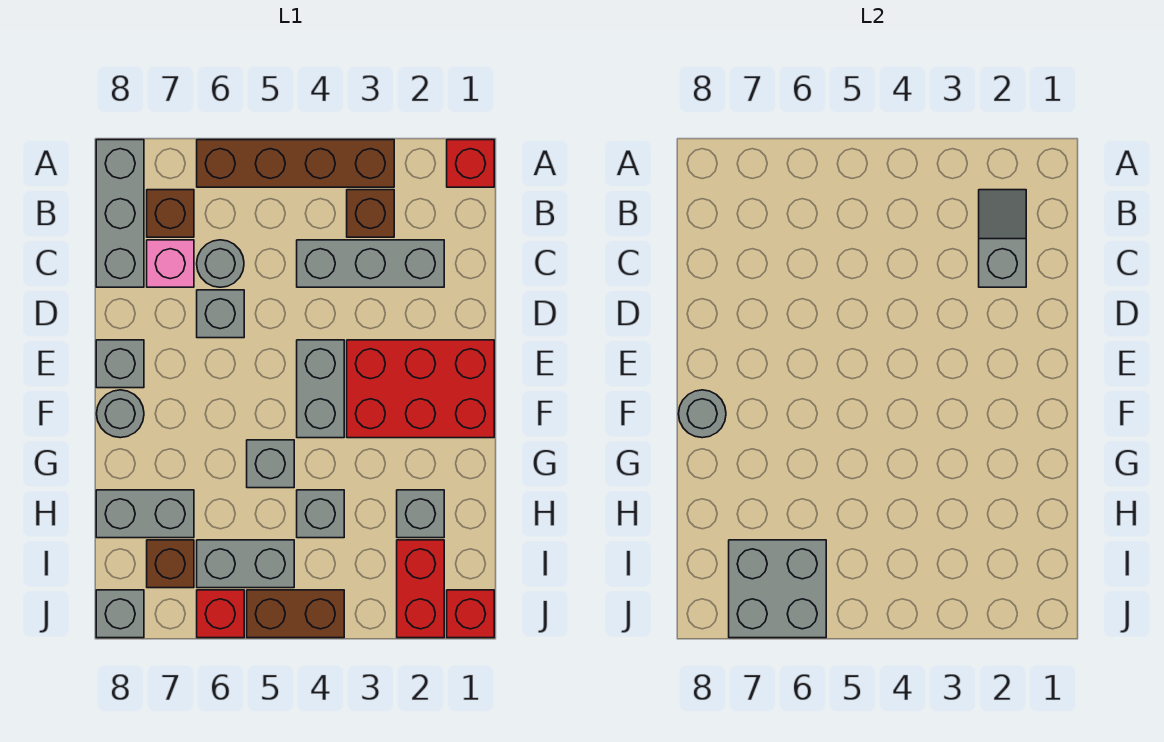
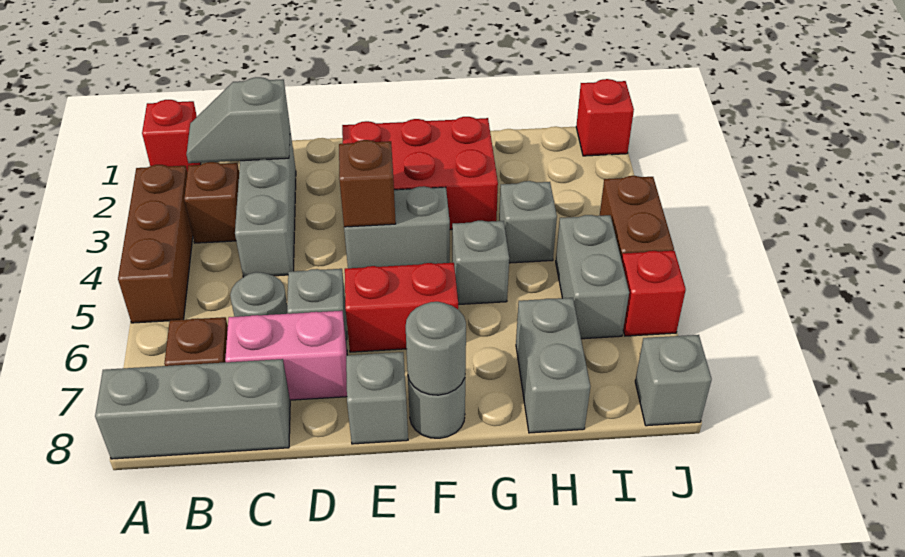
brown 1x4 brick [197,140,394,187] -> brown 1x3 brick [118,165,193,323]
pink 1x1 brick [147,240,194,287] -> pink 1x2 brick [225,311,347,400]
red 2x3 brick [347,340,494,438] -> red 2x3 brick turned to [342,117,498,230]
grey 1x1 brick [397,490,444,538] -> none
red 1x2 brick [397,540,444,638] -> red 1x2 brick moved to [345,263,458,352]
grey 2x2 brick [729,540,826,638] -> none
brown 1x1 brick [147,540,194,588] -> brown 1x1 brick moved to [339,140,396,227]

